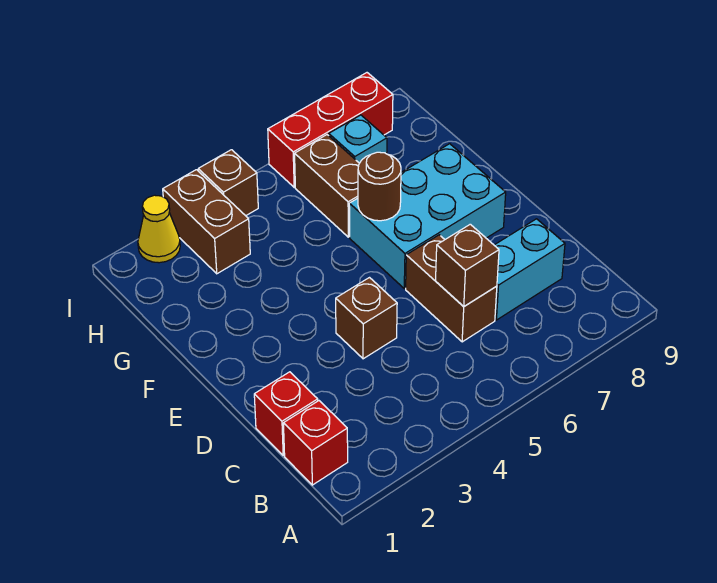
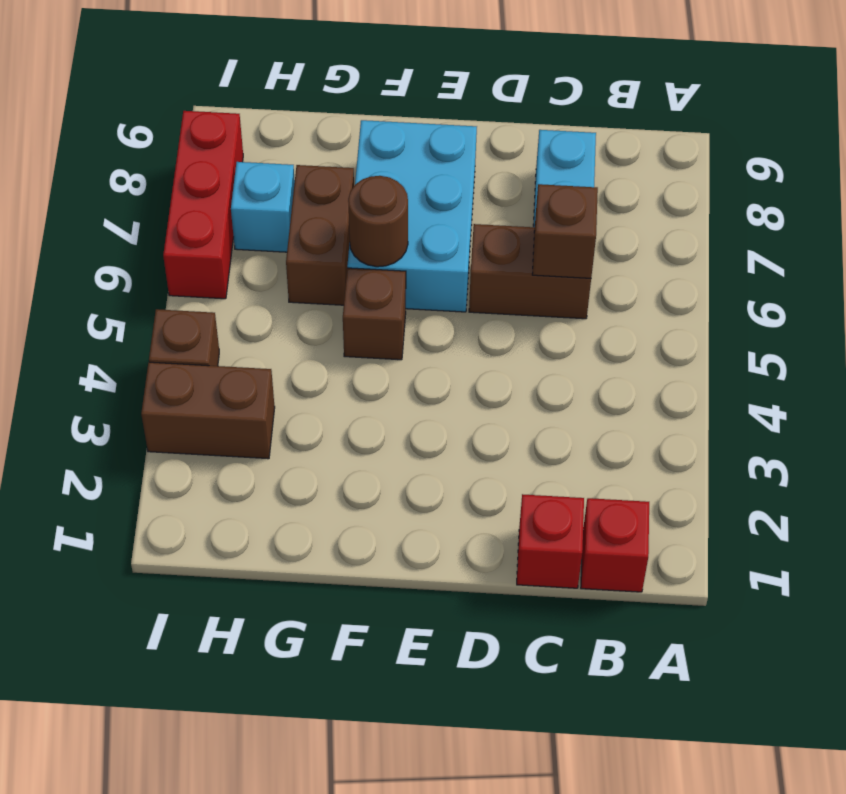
brown 1x1 brick [336,278,397,359] -> brown 1x1 brick moved to [343,268,406,360]
brown 1x2 brick [295,135,359,237] -> brown 1x2 brick turned to [286,165,354,305]
yellow 1x1 cone [138,195,180,263] -> none

